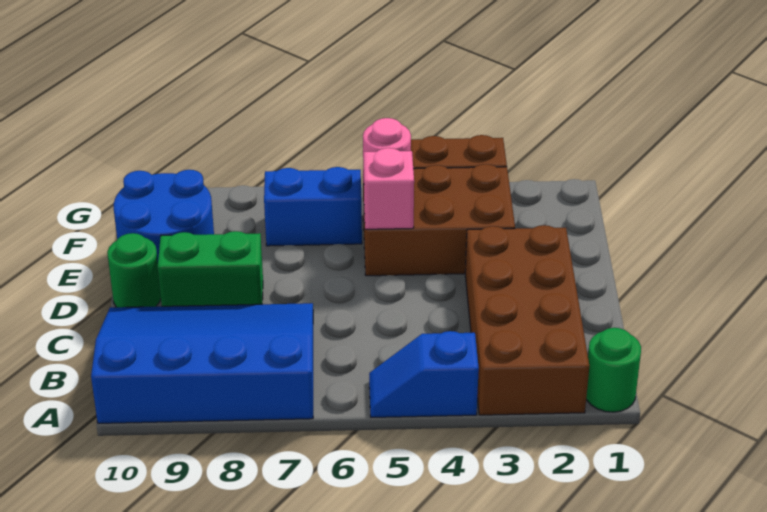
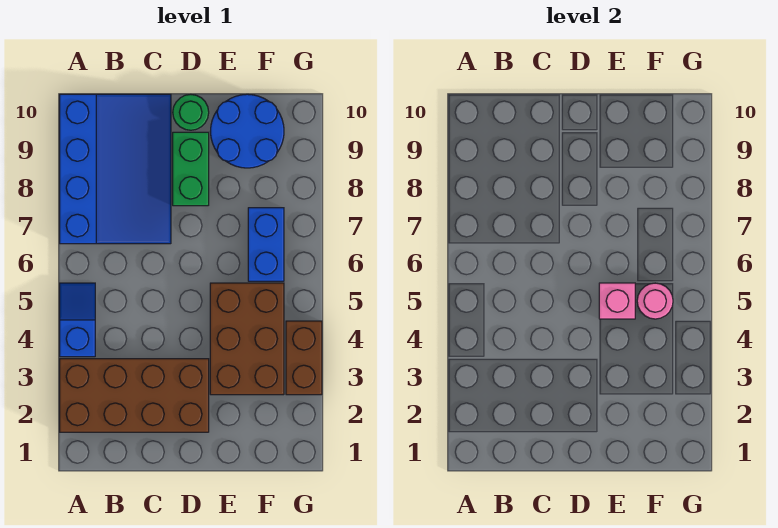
green 1x1 round brick [586,328,641,412] -> none

